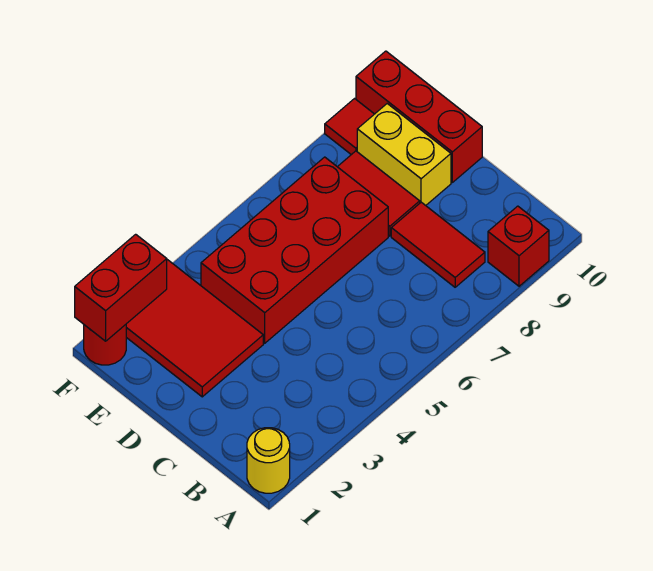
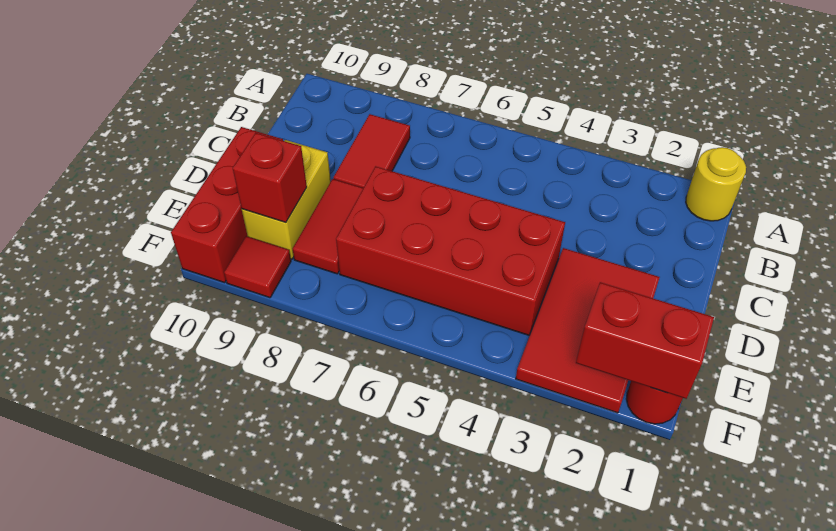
red 1x1 brick [488,206,549,286] -> red 1x1 brick moved to [233,133,307,223]

